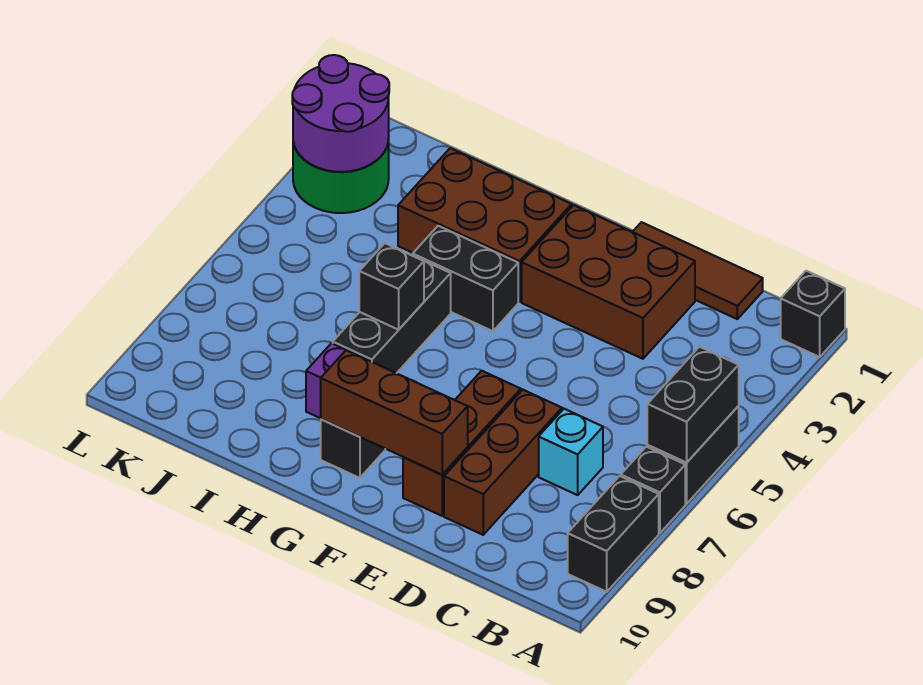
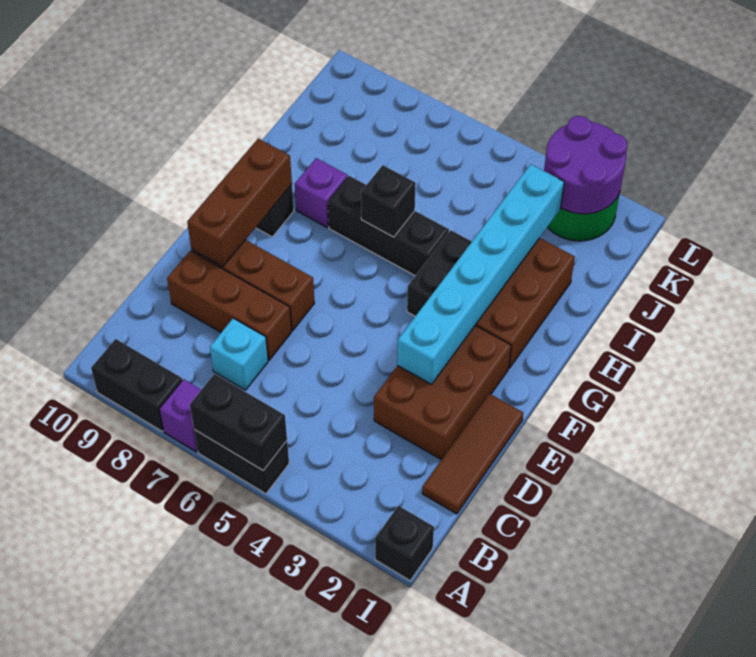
black 1x1 brick [621,447,685,533] -> purple 1x1 brick [159,379,202,452]
none -> cyan 1x6 brick [397,164,564,384]

